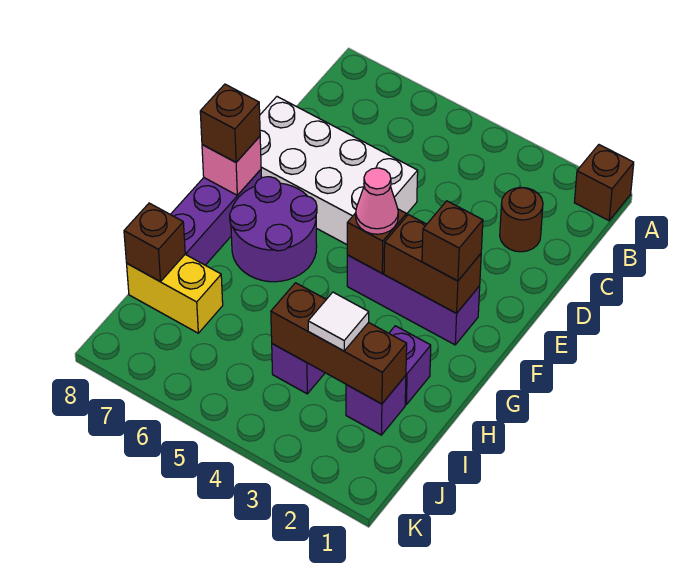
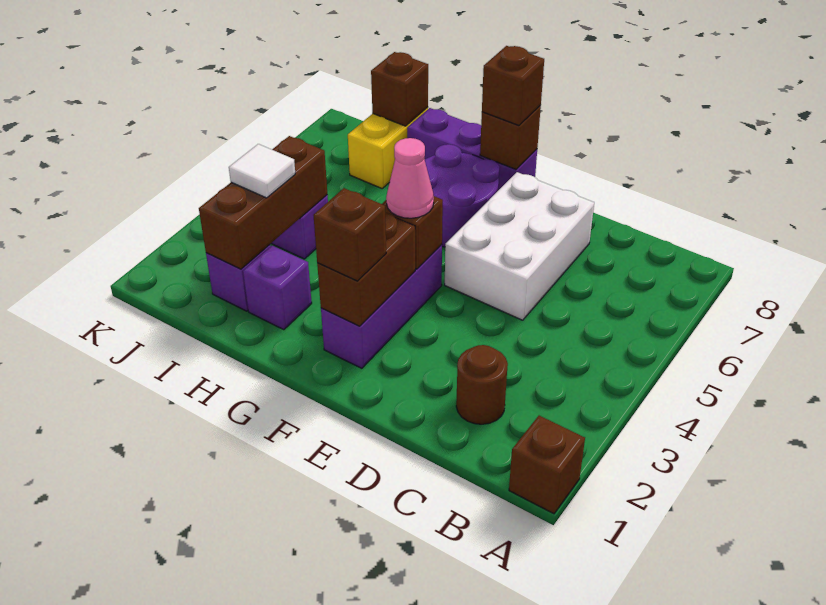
white 2x4 brick [260,97,418,244] -> white 2x3 brick [445,172,594,320]
pink 1x1 brick [202,137,261,195] -> brown 1x1 brick [480,105,541,169]

